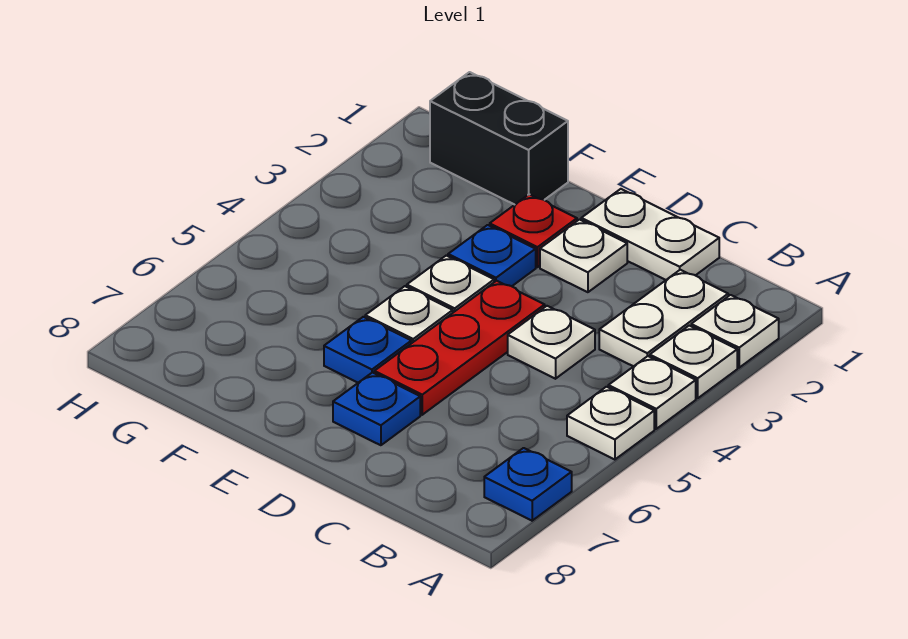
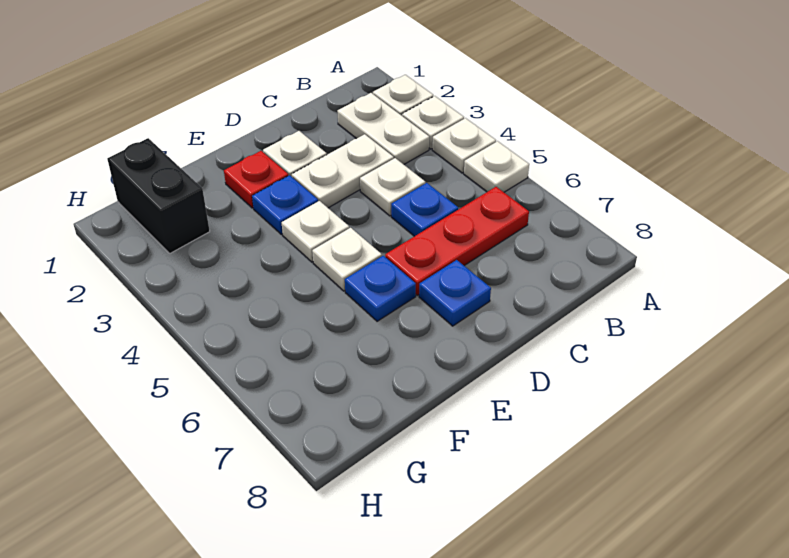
blue 1x1 plate [484,448,572,521] -> blue 1x1 plate moved to [391,183,458,236]
white 1x2 plate [581,189,719,280] -> white 1x2 plate moved to [292,134,394,208]
red 1x3 plate [374,281,545,415] -> red 1x3 plate turned to [385,187,529,296]
black 1x2 brick [430,72,568,205] -> black 1x2 brick turned to [107,138,210,254]

